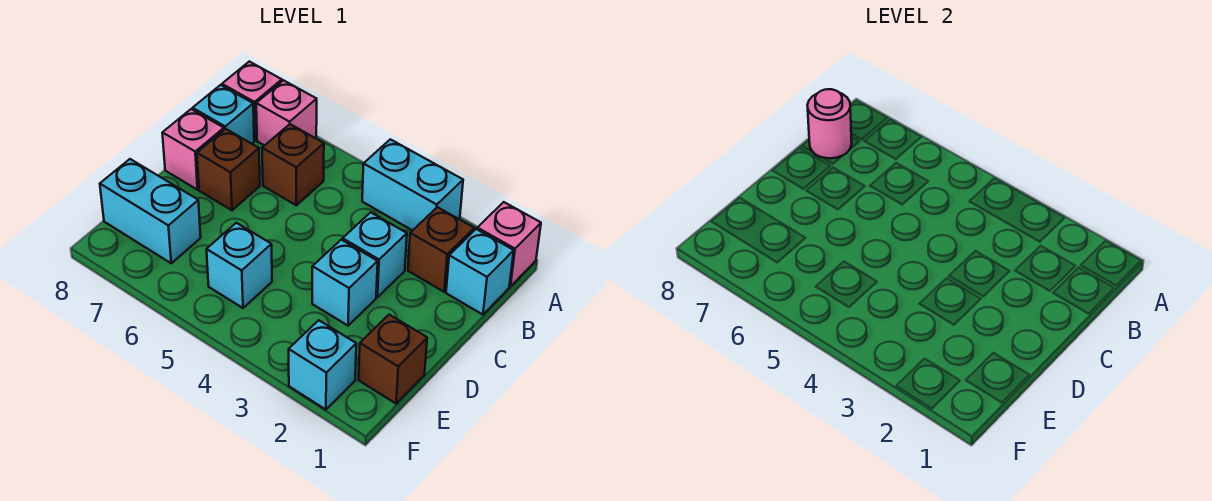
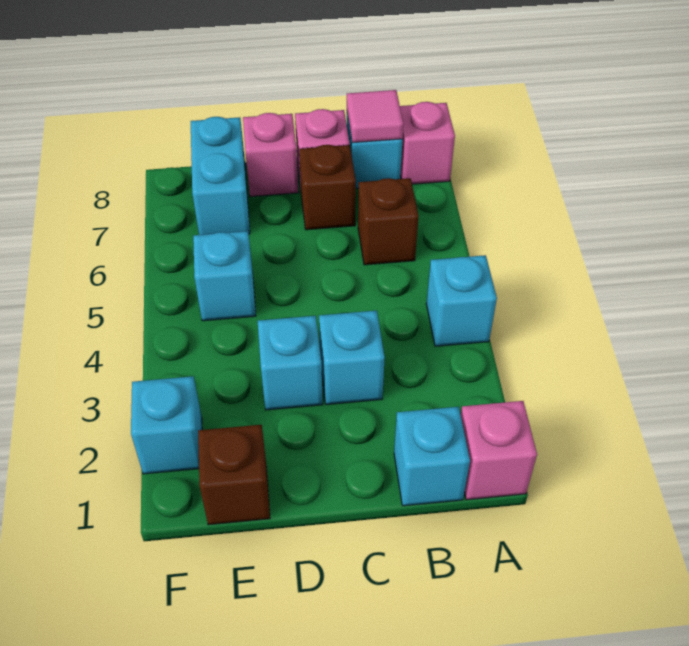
cyan 1x2 brick [362,139,463,230] -> cyan 1x1 brick [426,255,497,346]
pink 1x1 brick [256,80,317,146] -> pink 1x1 brick moved to [243,113,299,197]
brown 1x1 brick [408,207,474,292] -> none
pink 1x1 round brick [807,89,852,158] -> pink 1x1 tile [347,90,403,143]

